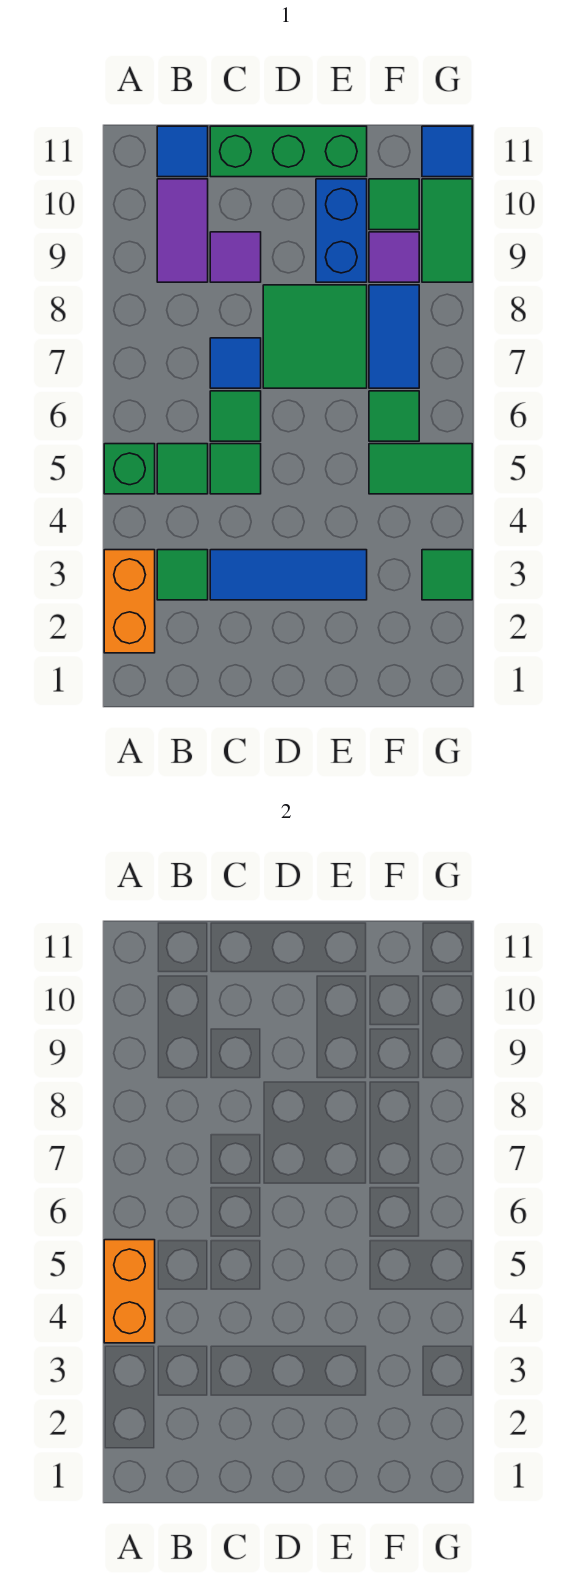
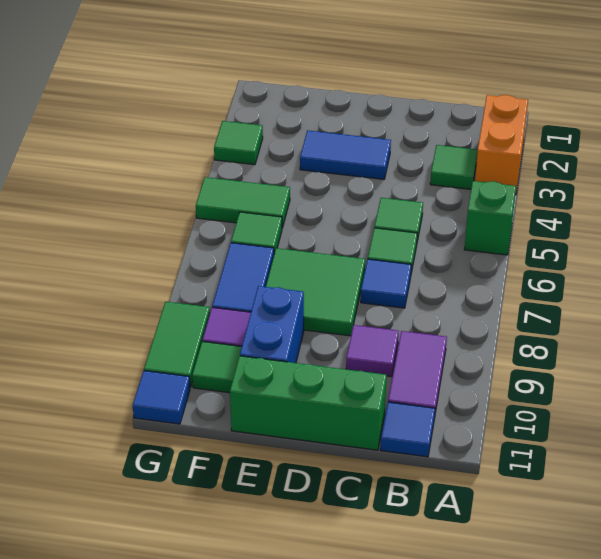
orange 1x2 brick [104,1240,155,1343] -> none
green 1x1 tile [157,444,208,494] -> none
blue 1x3 tile [210,550,367,600] -> blue 1x2 tile [300,130,391,179]

